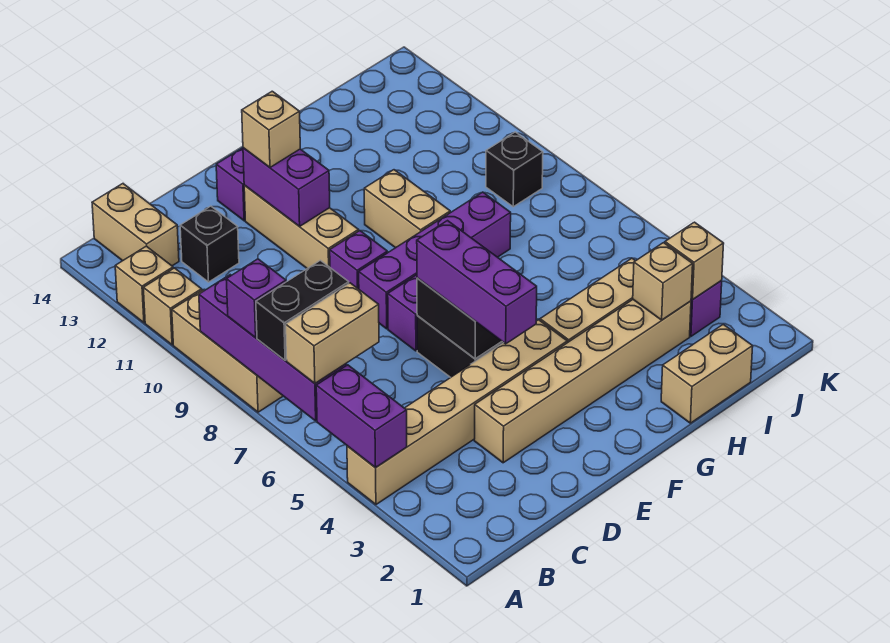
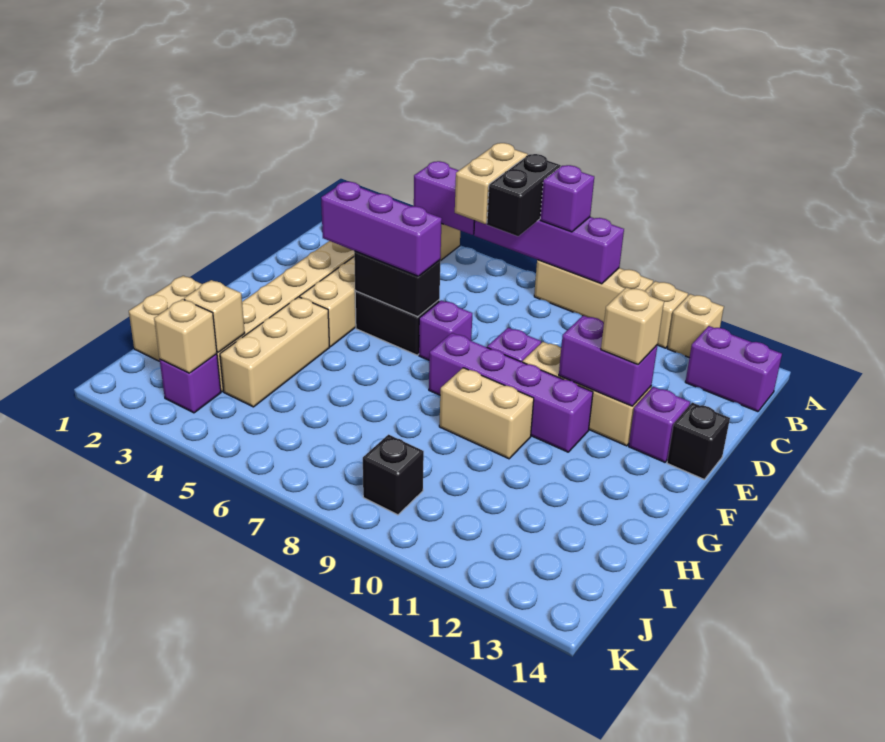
tan 1x2 brick [92,184,179,266] -> purple 1x2 brick [685,326,782,412]
black 1x1 brick [180,206,239,282] -> black 1x1 brick moved to [667,403,730,480]
purple 1x4 brick [359,192,511,329] -> purple 1x4 brick turned to [429,333,593,452]

